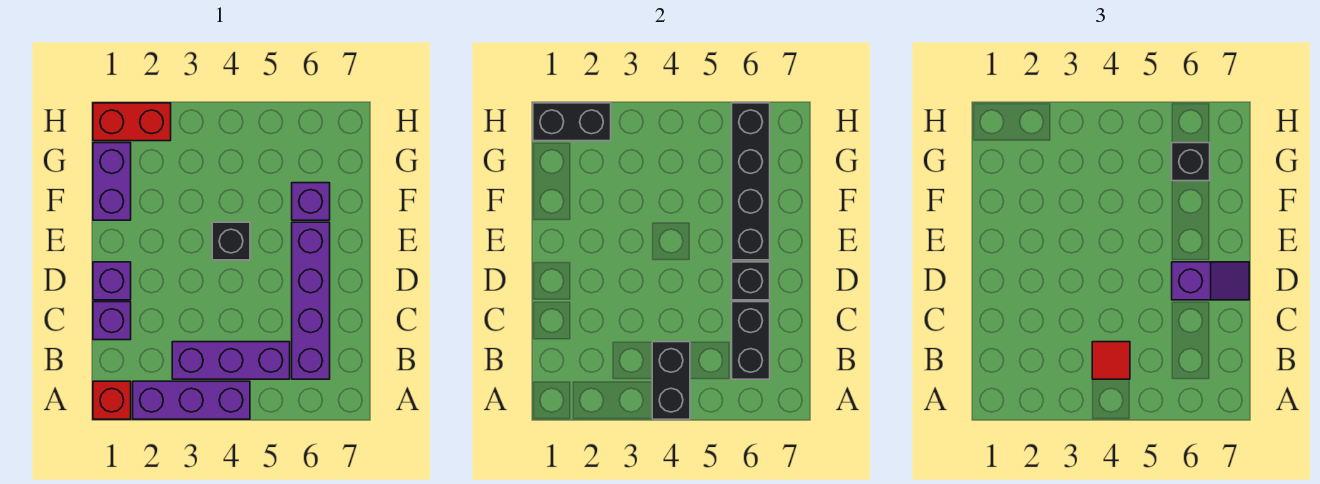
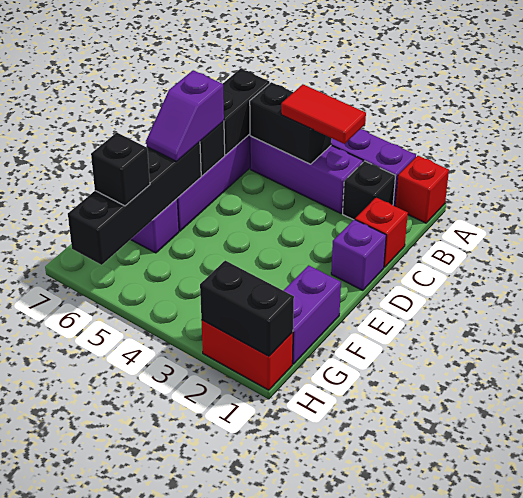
black 1x2 brick [652,342,690,419] -> black 1x2 brick turned to [250,82,332,164]
red 1x1 tile [1092,342,1130,379] -> red 1x2 tile [281,84,366,144]
purple 1x1 brick [93,302,131,340] -> red 1x1 brick [355,198,408,267]
purple 1x2 slope [1172,262,1249,300] -> purple 1x2 slope turned to [146,70,224,161]
black 1x1 brick [212,222,250,260] -> black 1x1 brick moved to [343,161,395,220]

